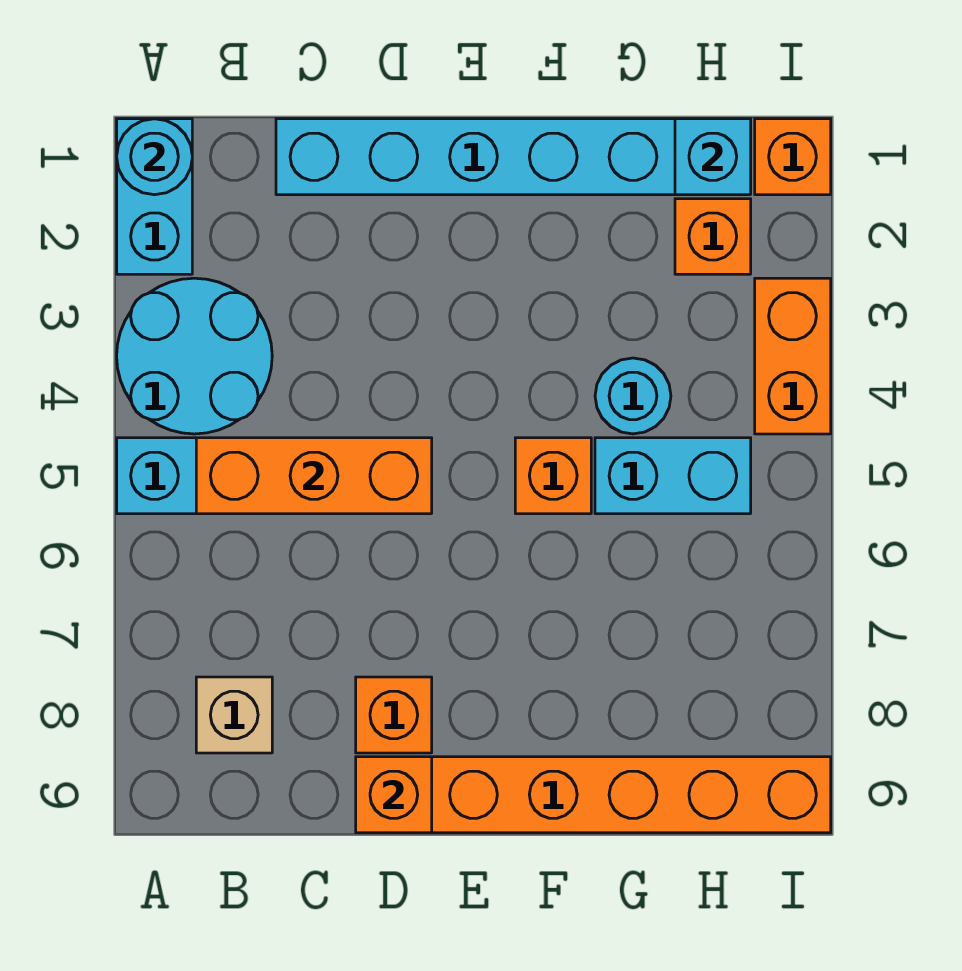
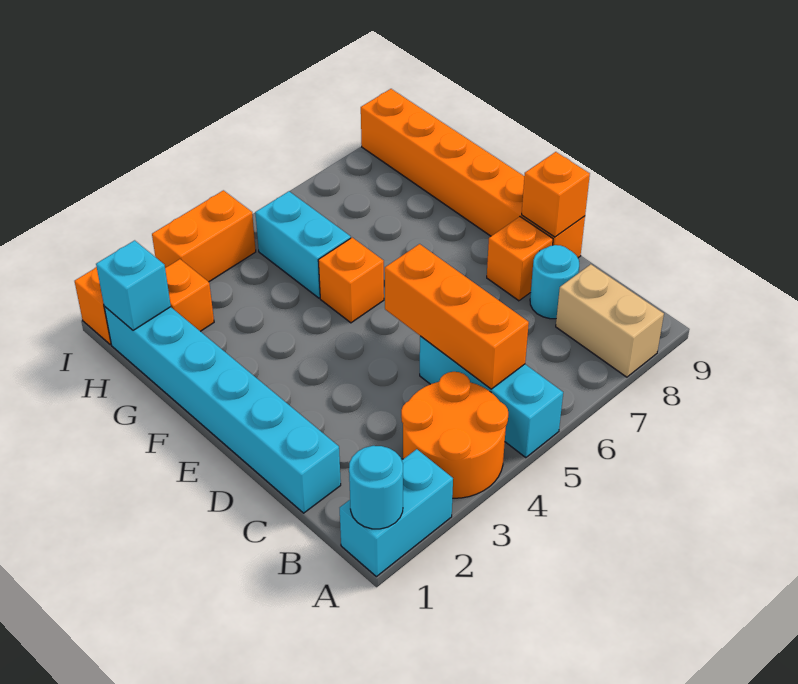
cyan 2x2 round brick [117,278,272,434] -> orange 2x2 round brick [401,372,508,498]
tan 1x1 brick [196,677,272,753] -> tan 1x2 brick [556,264,664,377]
cyan 1x1 round brick [595,358,671,434] -> cyan 1x1 round brick moved to [530,245,579,319]

